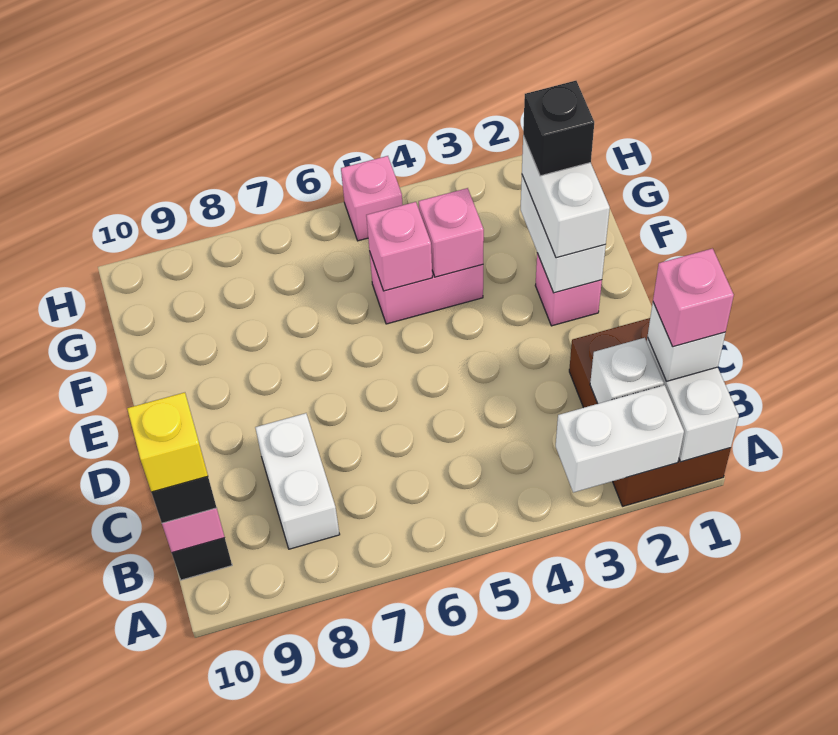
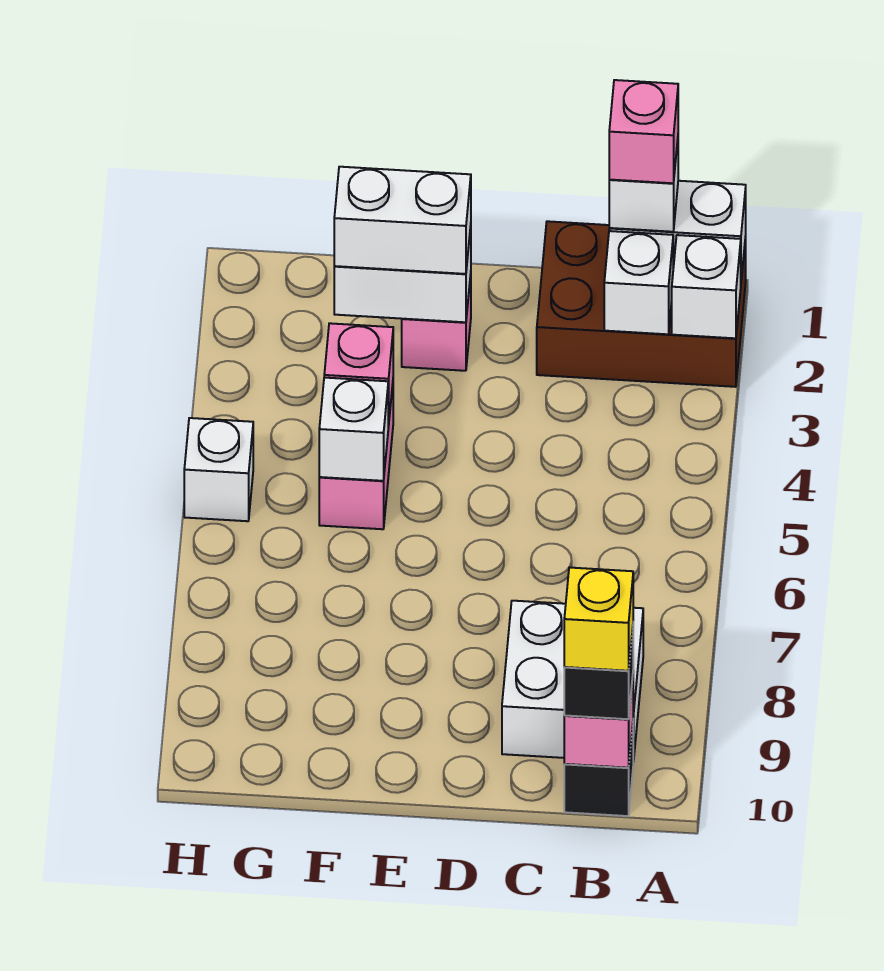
white 1x2 brick [556,385,684,493] -> white 1x1 brick [672,235,741,338]
white 1x2 brick [255,413,340,549] -> white 2x2 brick [502,601,643,762]
black 1x1 brick [523,81,594,176] -> none
pink 1x1 brick [366,202,432,291] -> white 1x1 brick [319,378,388,481]
pink 1x1 brick [341,156,403,241] -> white 1x1 brick [184,418,253,521]

